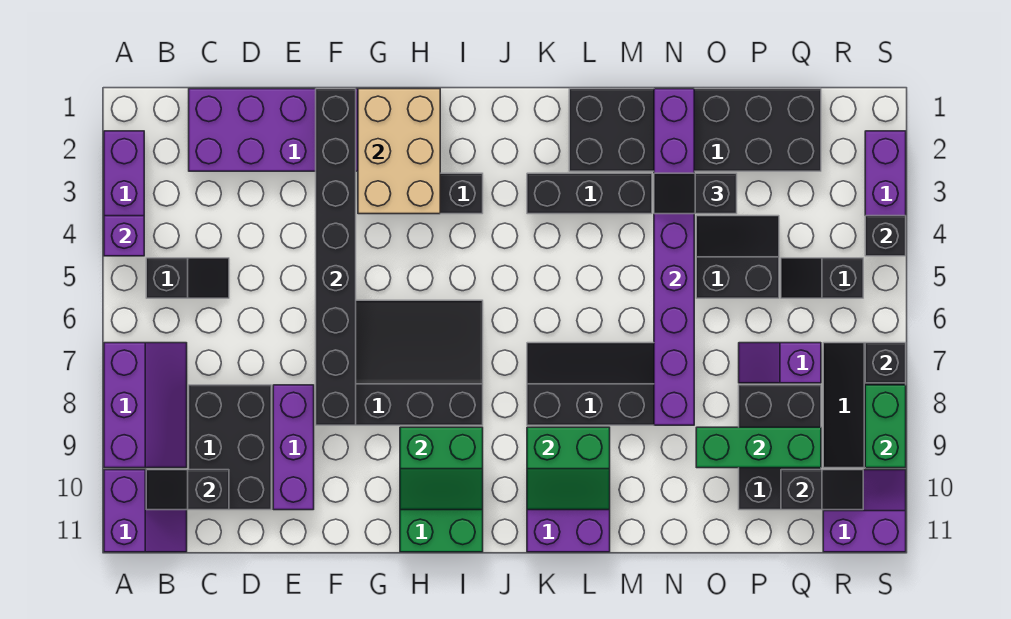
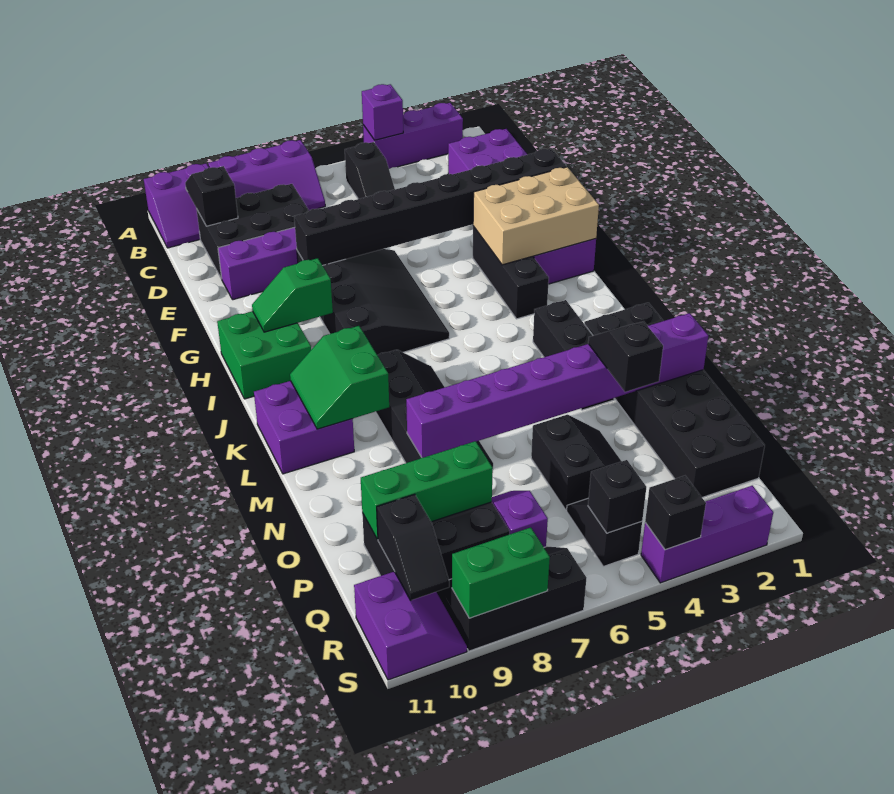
green 2x2 slope [400,427,483,510] -> green 1x2 slope [252,258,333,332]
green 1x3 brick [696,427,821,468] -> green 1x3 brick turned to [361,441,493,539]
black 1x1 brick [865,343,906,383] -> black 1x1 brick moved to [588,460,646,533]

